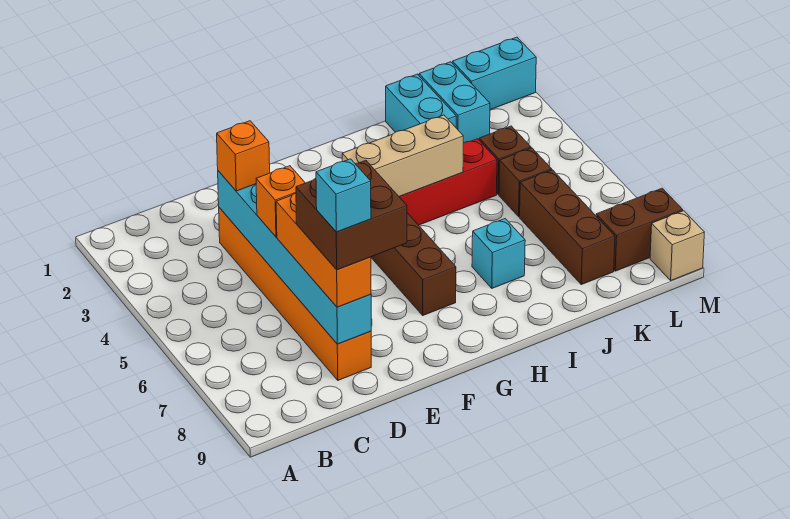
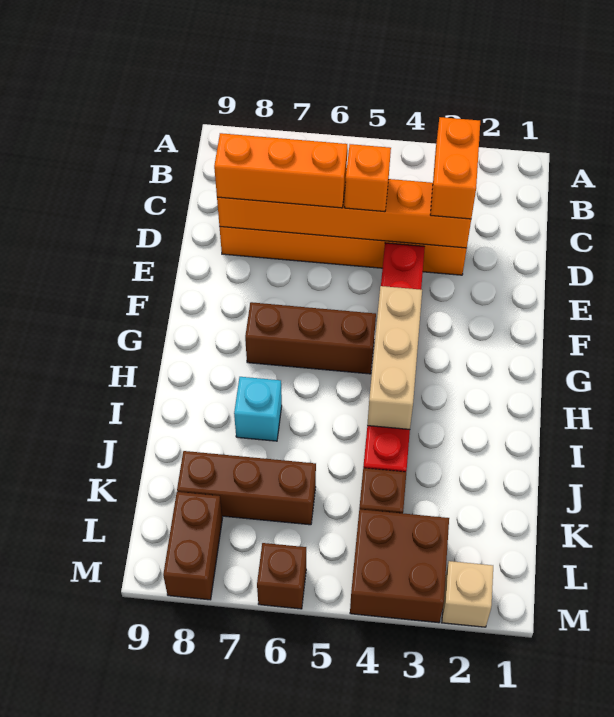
cyan 1x6 brick [218,171,371,344] -> orange 1x6 brick [217,179,471,248]
orange 1x1 brick [217,121,270,191] -> orange 1x2 brick [430,117,480,219]
brown 2x2 brick [296,160,407,270] -> brown 2x2 brick moved to [350,509,449,623]
cyan 1x1 brick [316,159,371,232] -> none
cyan 1x2 brick [386,74,456,132] -> none
cyan 1x2 brick [419,62,490,143] -> none
brown 1x1 brick [499,148,552,217] -> brown 1x1 brick moved to [257,543,306,609]
cyan 1x2 brick [452,37,536,110] -> none
tan 1x1 brick [650,211,704,280] -> tan 1x1 brick moved to [442,561,493,627]

